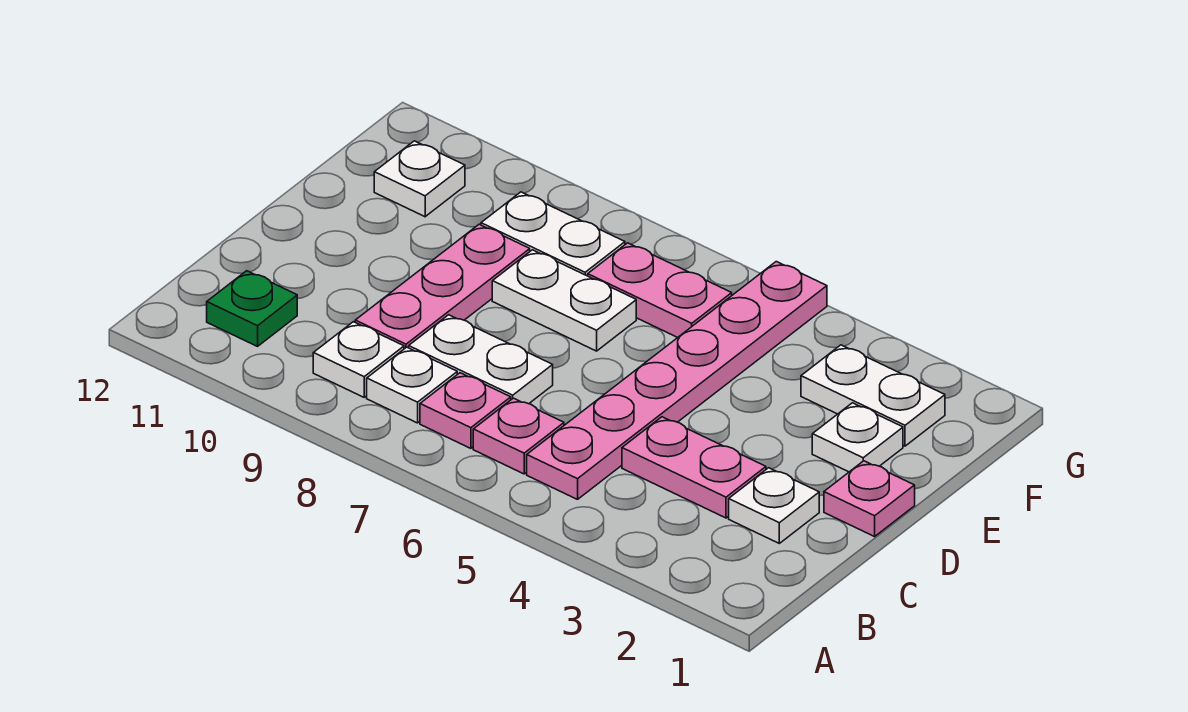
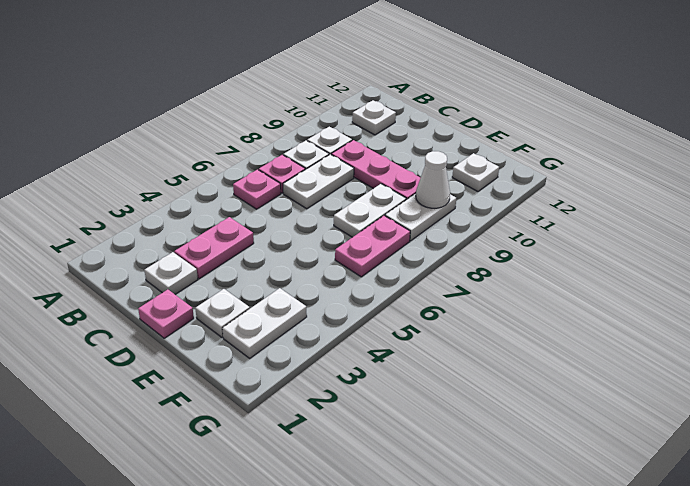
pink 1x6 plate [527,262,827,499] -> none
green 1x1 plate [207,271,297,346] -> white 1x1 plate [352,100,396,135]
none -> white 1x1 cone [416,151,450,208]

